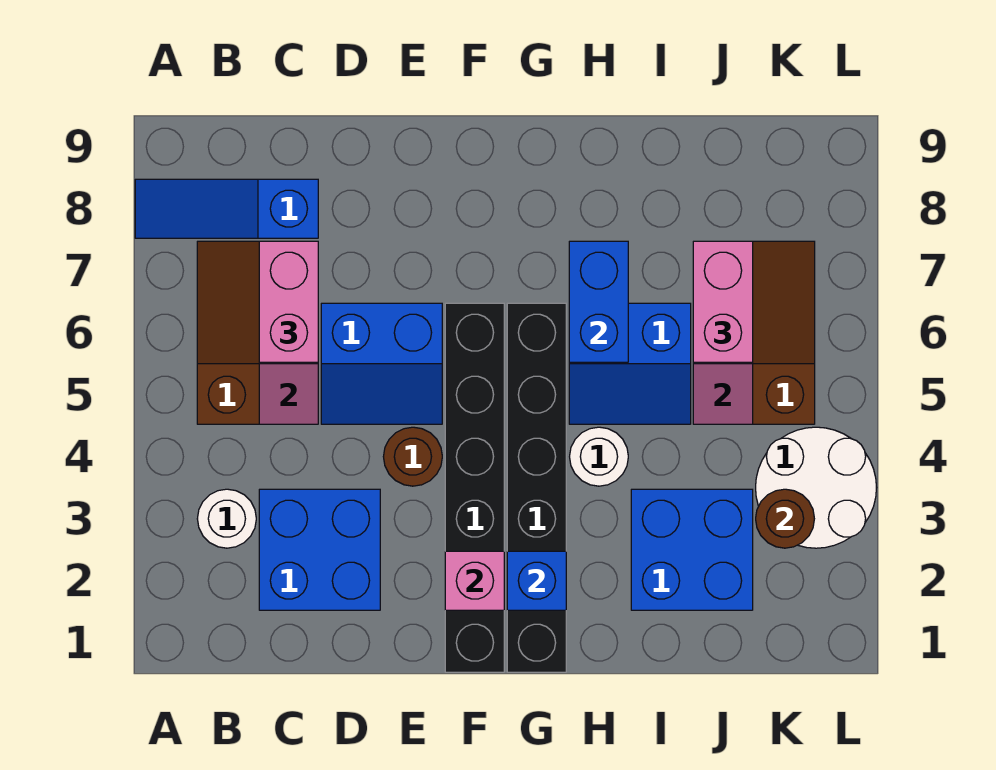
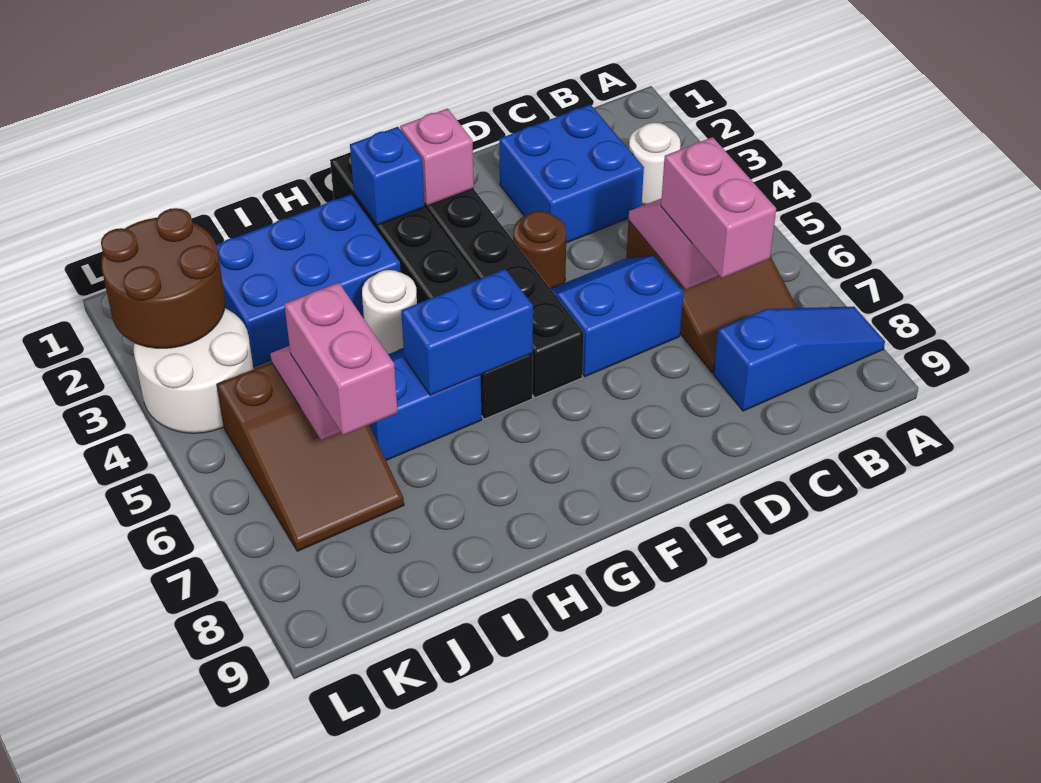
blue 1x2 brick [569,241,628,362] -> blue 1x2 brick turned to [401,269,533,395]
blue 2x2 brick [631,489,753,610] -> blue 2x3 brick [216,194,401,367]
brown 1x1 round brick [756,489,814,548] -> brown 2x2 round brick [101,208,225,348]

